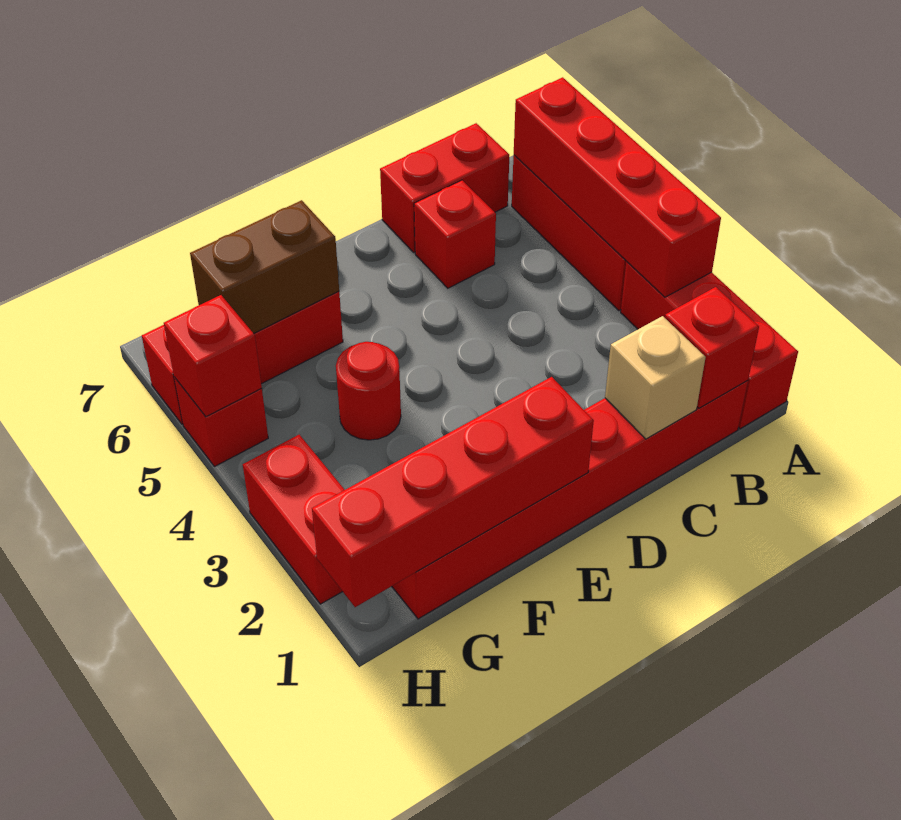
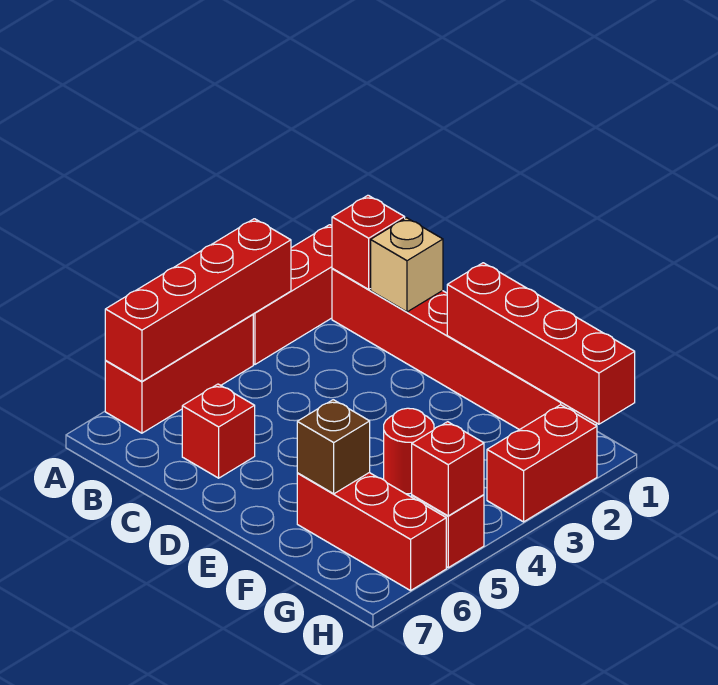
red 1x2 brick [380,123,509,252] -> none
brown 1x2 brick [190,200,339,333] -> brown 1x1 brick [297,400,370,494]

